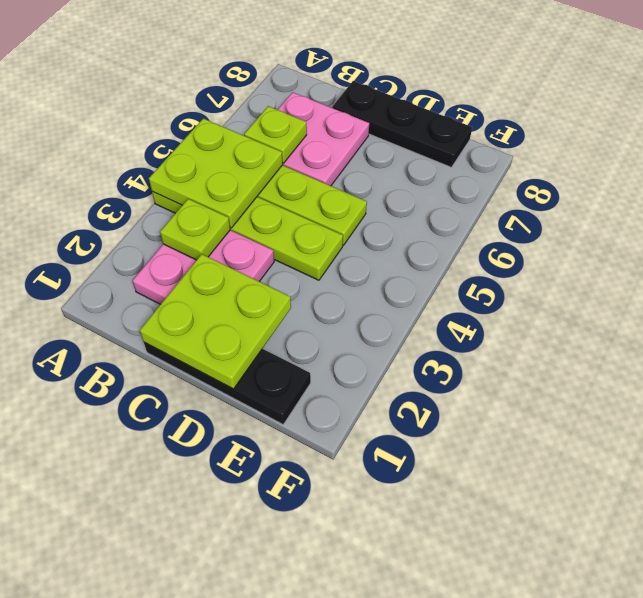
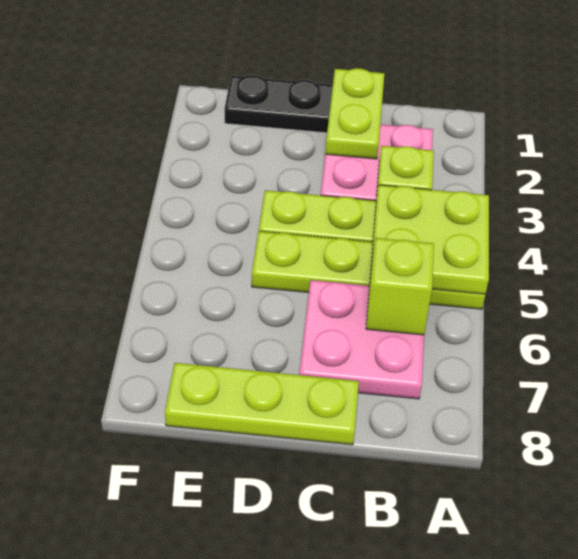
lime 1x1 plate [244,106,307,163] -> lime 1x1 brick [366,238,434,335]
lime 2x2 plate [140,254,291,389] -> lime 1x2 plate [325,68,384,159]
black 1x3 plate [332,81,472,167] -> lime 1x3 plate [165,363,359,445]

